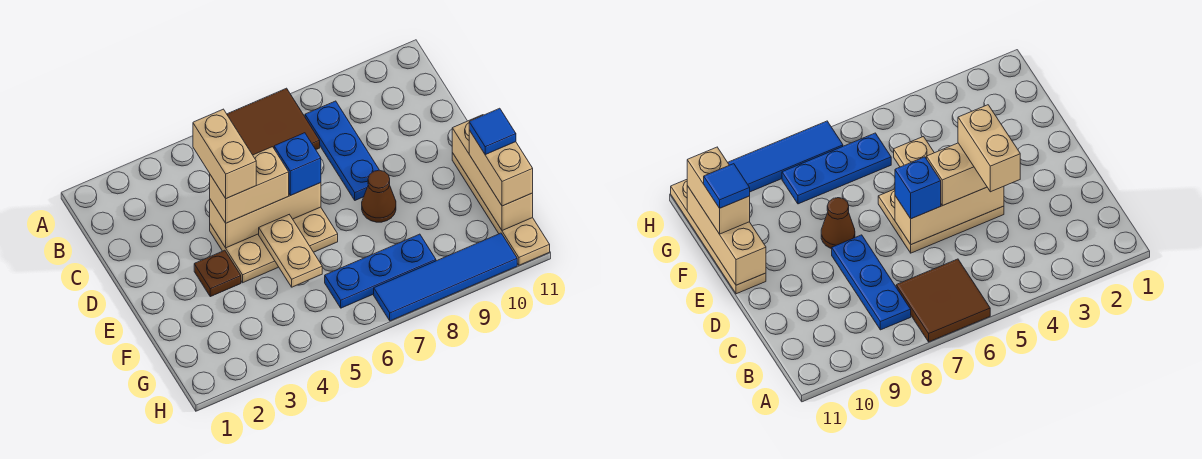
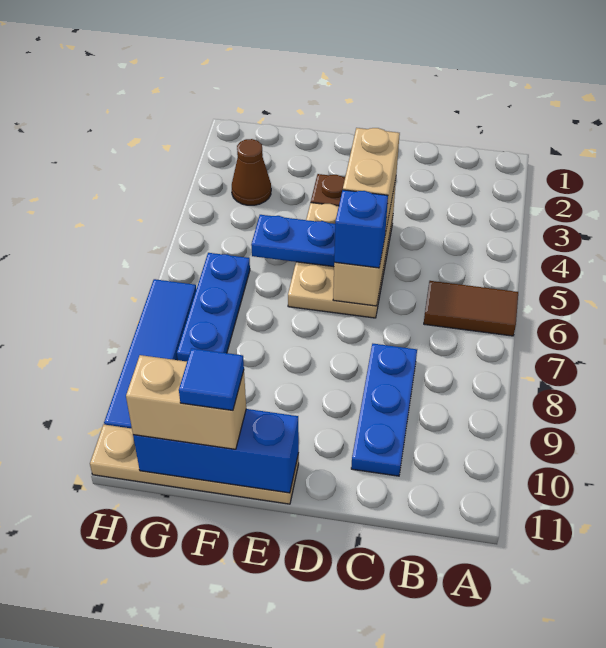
brown 2x2 tile [227,88,320,155] -> brown 1x2 tile [424,281,518,336]
blue 1x3 plate [305,101,379,200] -> blue 1x3 plate turned to [351,344,417,476]
tan 1x2 brick [193,109,256,198] -> none
tan 1x2 plate [259,215,322,287] -> blue 1x2 plate [251,215,335,267]
brown 1x1 cone [362,170,396,222] -> brown 1x1 cone moved to [232,139,271,205]
tan 1x3 brick [452,115,533,231] -> blue 1x3 brick [133,409,299,493]

